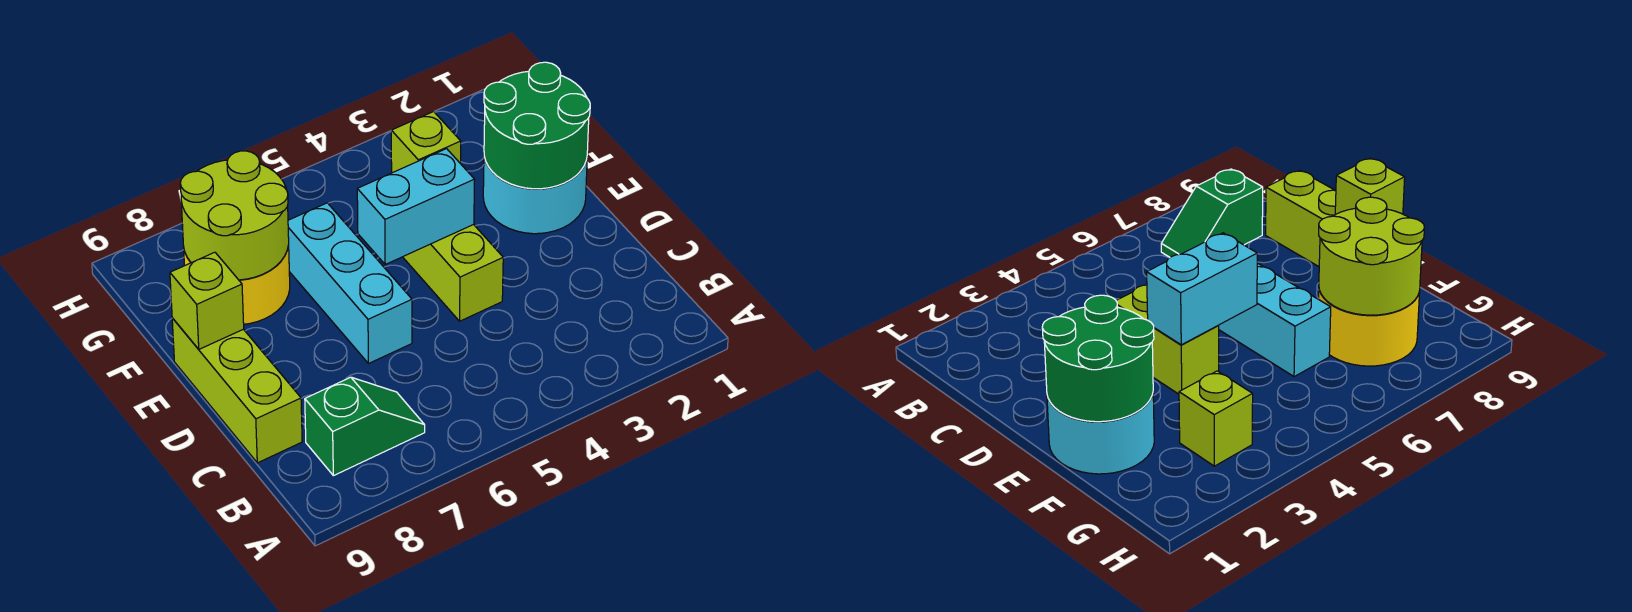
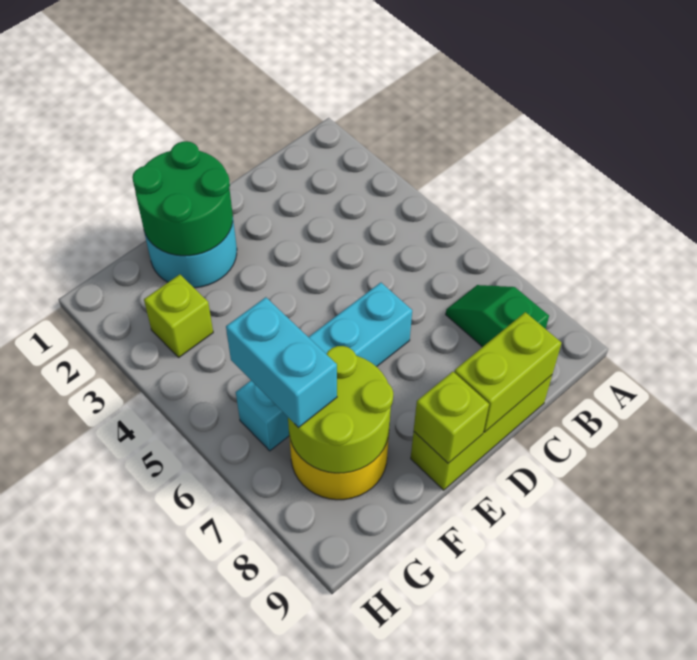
lime 1x2 brick [403,224,503,321] -> lime 1x2 brick moved to [454,312,561,432]
cyan 1x3 brick [288,203,412,364] -> cyan 1x4 brick [236,283,412,451]
cyan 1x2 brick [357,149,475,264] -> cyan 1x2 brick moved to [226,297,337,428]

